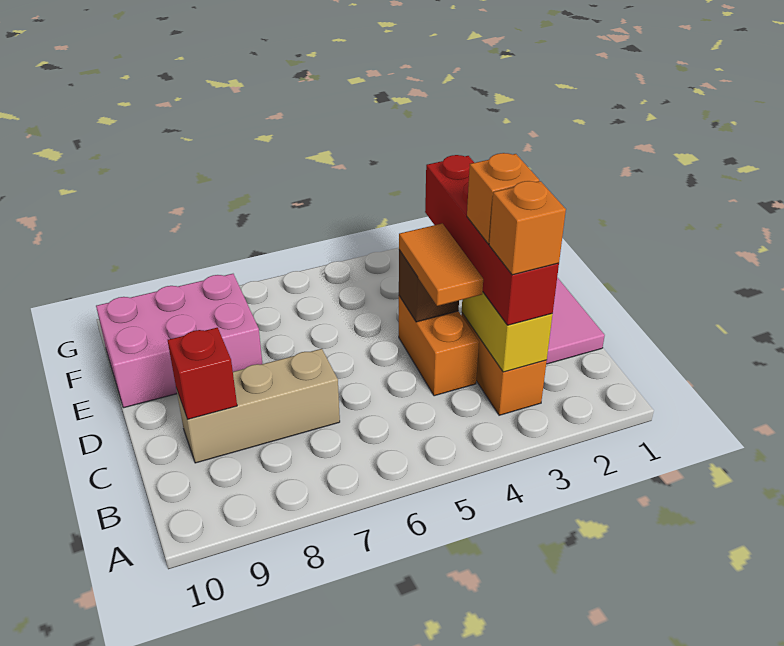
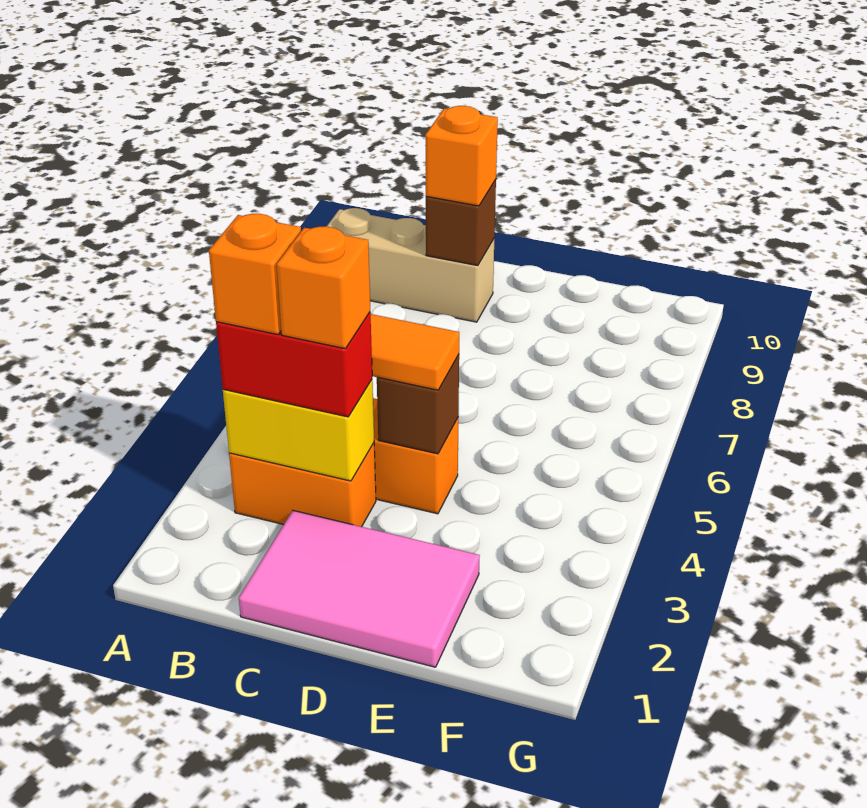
red 1x4 brick [425,155,559,325] -> red 1x2 brick [216,312,372,417]
tan 1x3 brick [176,349,340,463] -> tan 1x3 brick turned to [327,208,494,322]
red 1x1 brick [168,328,237,420] -> brown 1x1 brick [426,180,496,266]
none -> orange 1x1 brick [425,106,498,206]
pink 2x3 brick [96,274,262,408] -> none

